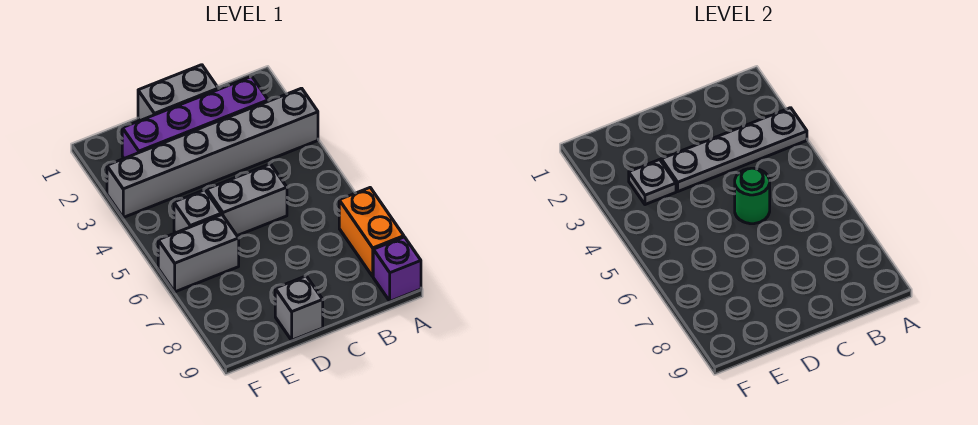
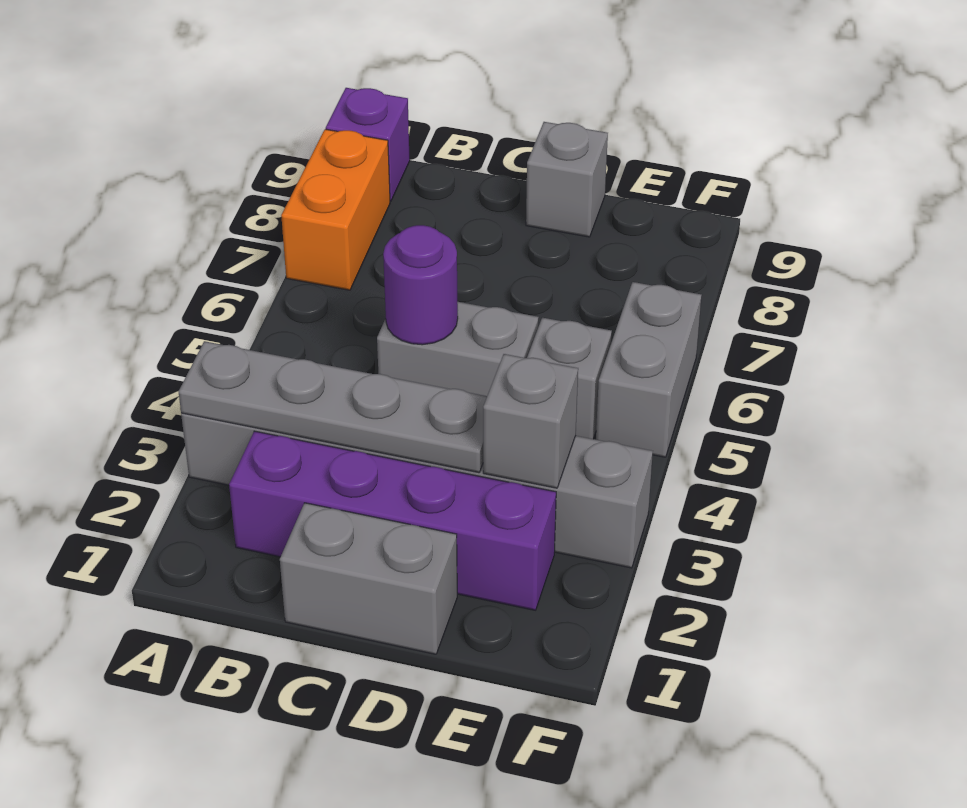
green 1x1 round brick [735,168,770,224] -> purple 1x1 round brick [383,225,458,345]
grey 1x1 plate [629,160,676,205] -> grey 1x1 brick [483,354,578,488]
grey 1x2 brick [158,215,239,292] -> grey 1x2 brick turned to [596,282,701,457]

